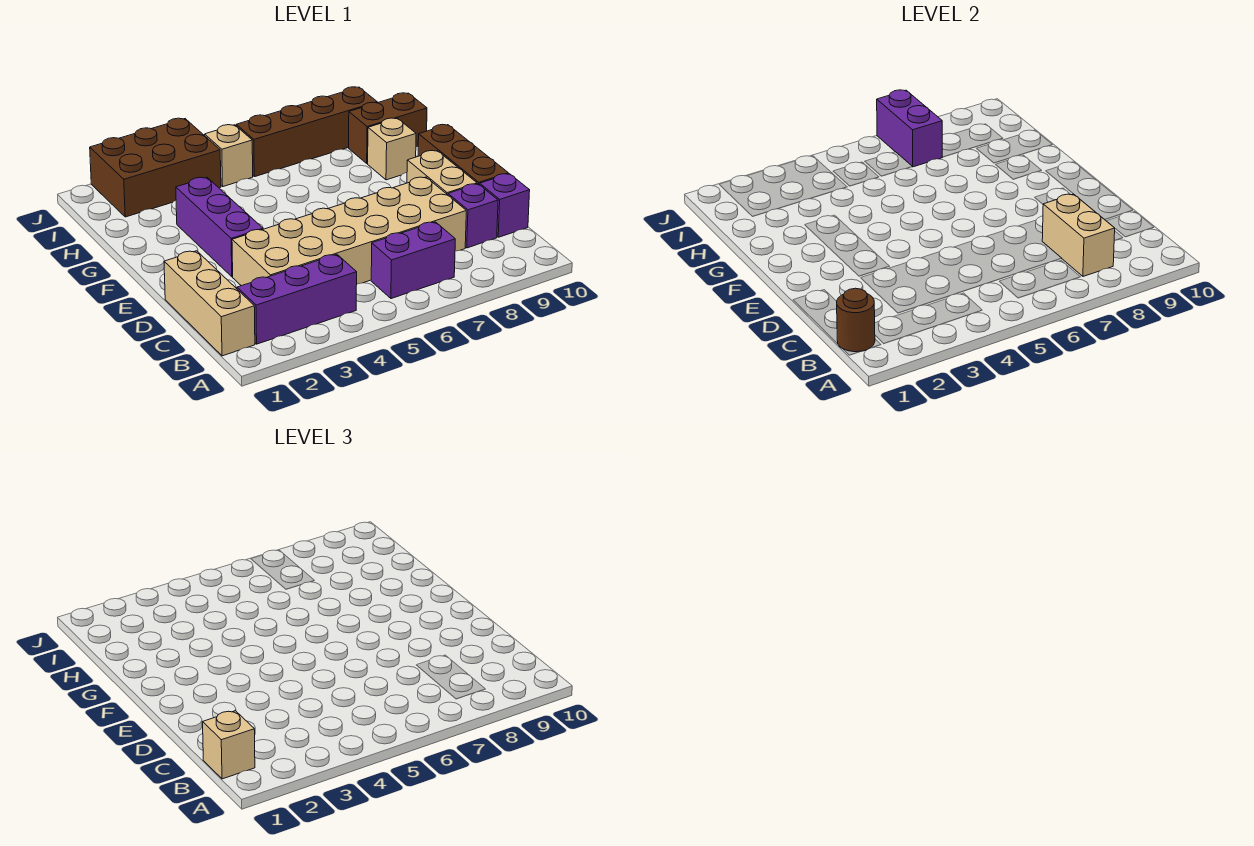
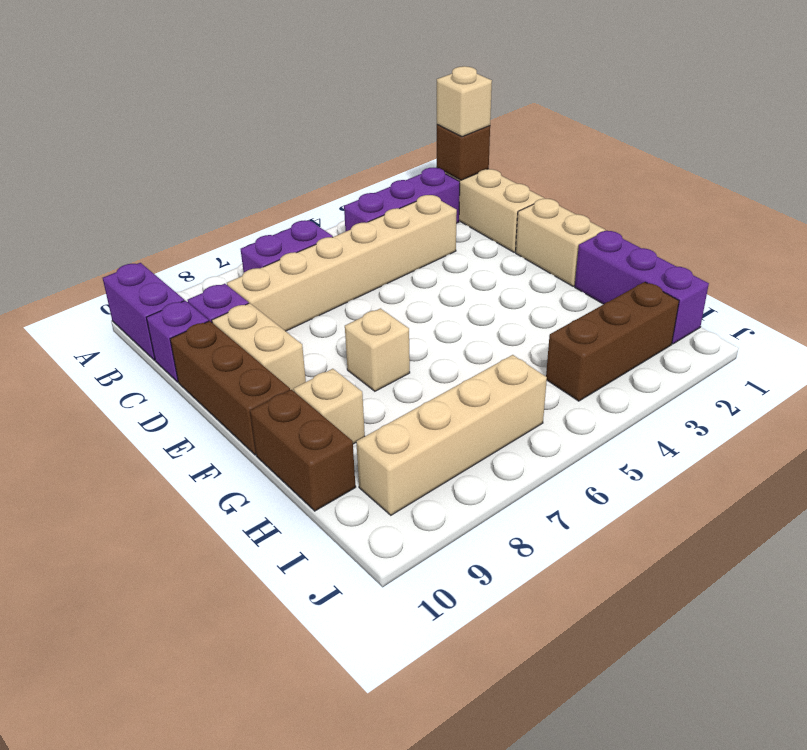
brown 1x1 round brick [837,288,875,352] -> brown 1x1 brick [437,124,490,180]
tan 1x2 brick [1042,194,1115,276] -> tan 1x2 brick moved to [516,199,605,286]
tan 2x6 brick [232,177,466,286] -> tan 1x6 brick [227,195,457,331]
purple 1x3 brick [176,177,263,277] -> purple 1x3 brick moved to [575,231,709,344]
brown 1x2 brick [349,93,427,163] -> brown 1x2 brick turned to [250,390,356,511]
brown 2x3 brick [90,118,221,217] -> brown 1x3 brick [546,282,679,401]
tan 1x1 brick [205,125,253,186] -> tan 1x1 brick moved to [345,308,410,391]
brown 1x4 brick [236,87,377,177] -> tan 1x4 brick [356,355,547,515]
purple 1x2 brick [877,90,942,167] -> purple 1x2 brick moved to [103,263,184,360]

